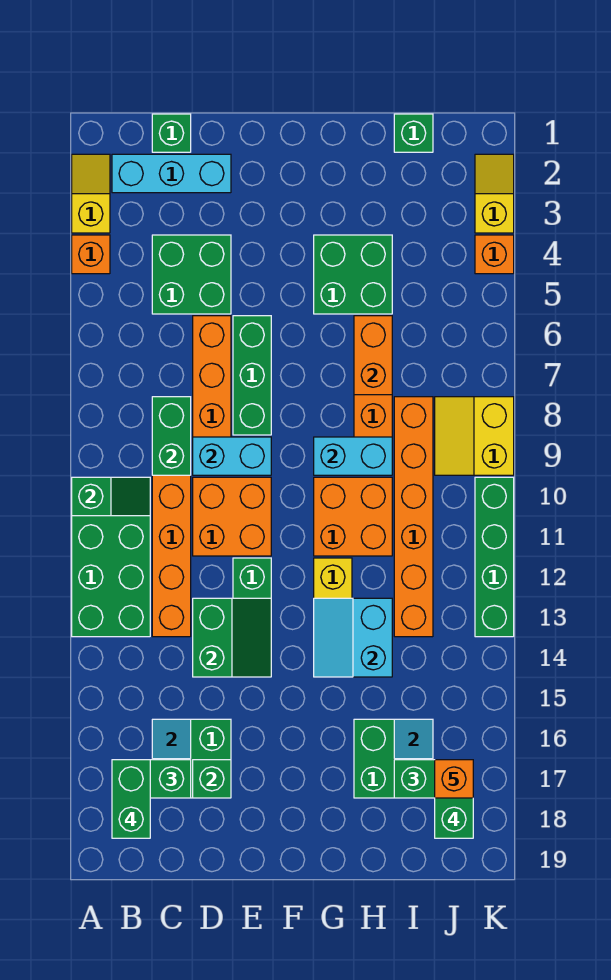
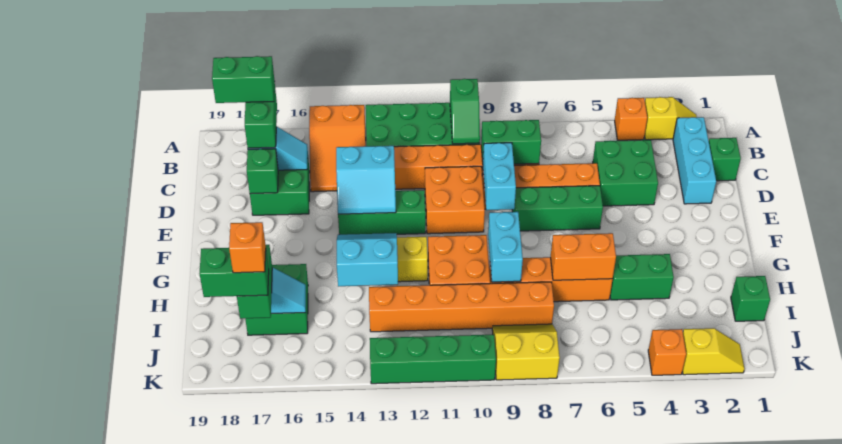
none -> orange 2x3 slope [309,105,366,192]
green 2x2 slope [193,598,271,677] -> cyan 2x2 slope [336,146,396,214]
green 2x2 brick [314,235,392,314] -> green 1x2 brick [610,254,674,300]

